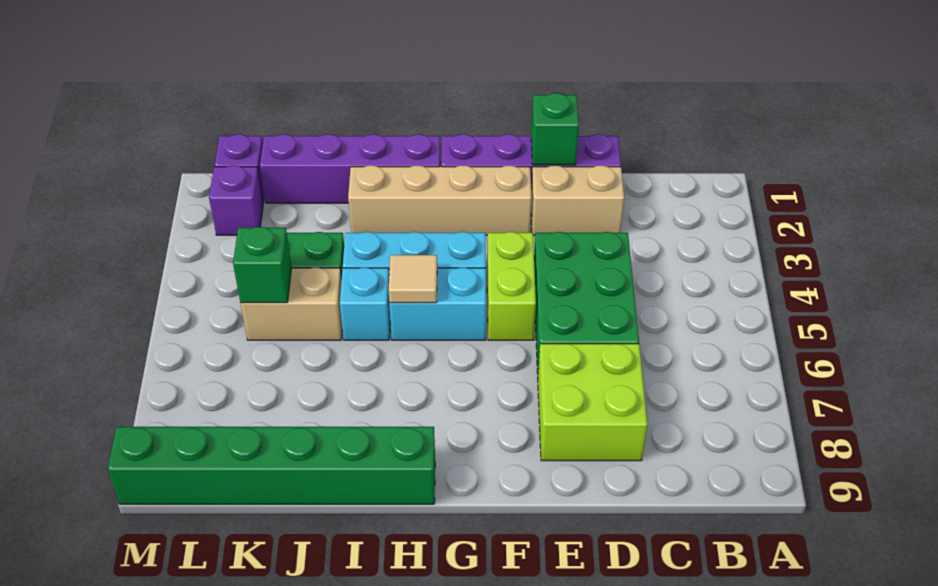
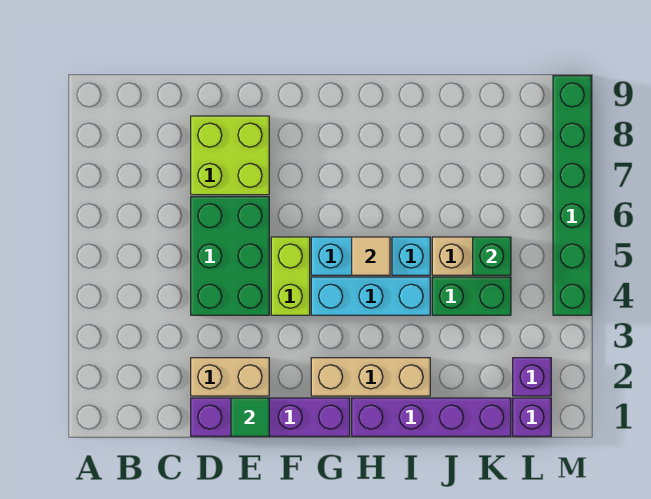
green 1x1 brick [531,93,579,165] -> green 1x1 tile [231,398,269,436]
tan 1x4 brick [348,165,532,235] -> tan 1x3 brick [311,358,430,396]
green 1x6 brick [108,427,435,504] -> green 1x6 brick turned to [553,76,591,315]

